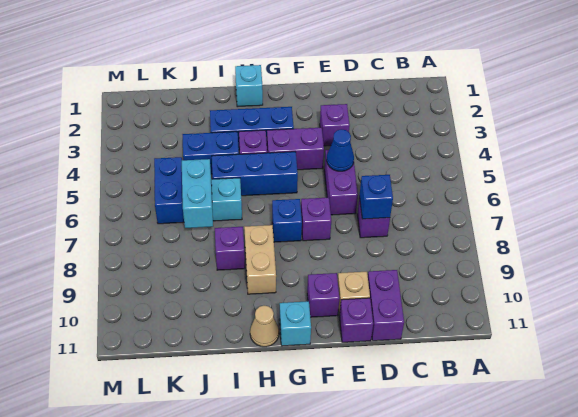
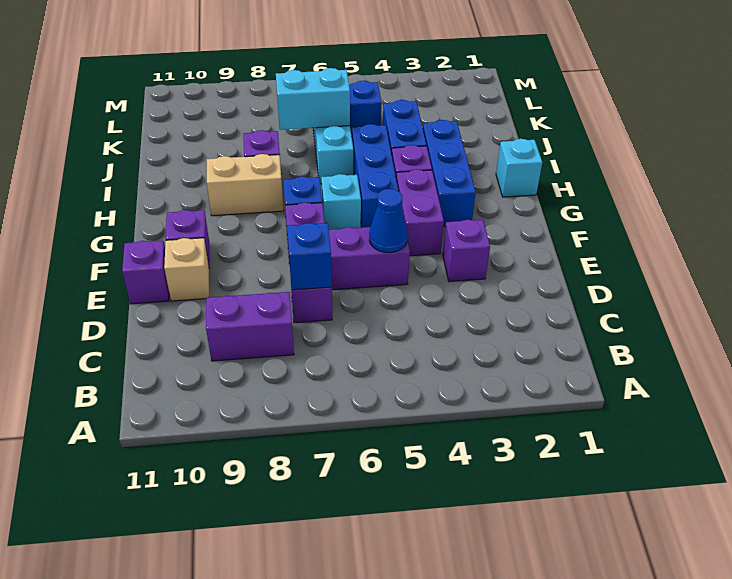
purple 1x2 brick [368,270,404,341] -> purple 1x2 brick moved to [206,292,294,361]
cyan 1x1 brick [279,301,311,346] -> cyan 1x1 brick moved to [321,174,361,230]
tan 1x1 cone [250,306,279,347] -> none

